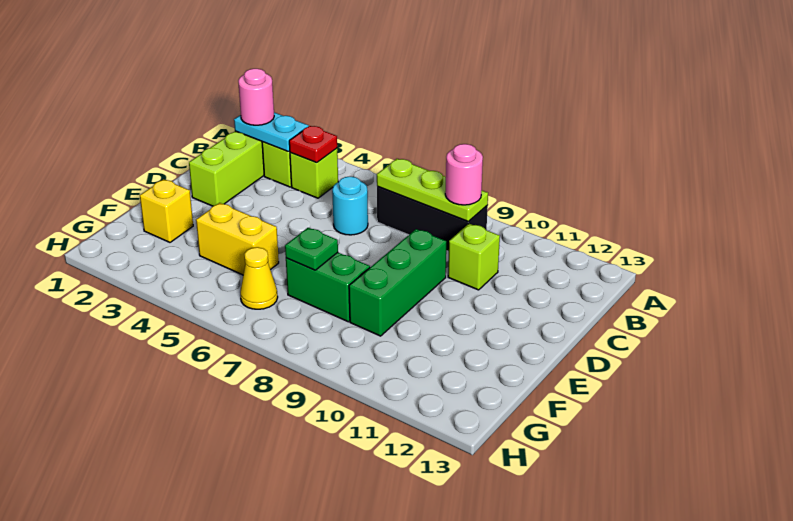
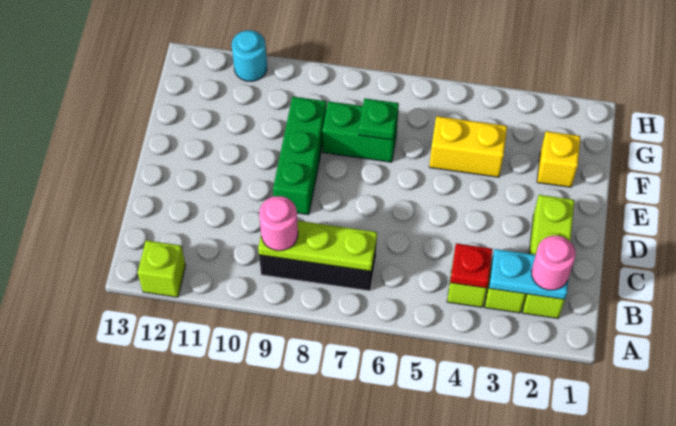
cyan 1x1 round brick [332,177,368,235] -> cyan 1x1 round brick moved to [232,30,267,81]
lime 1x1 brick [448,224,500,290] -> lime 1x1 brick moved to [138,240,186,297]
yellow 1x1 cone [240,247,278,309] -> none

